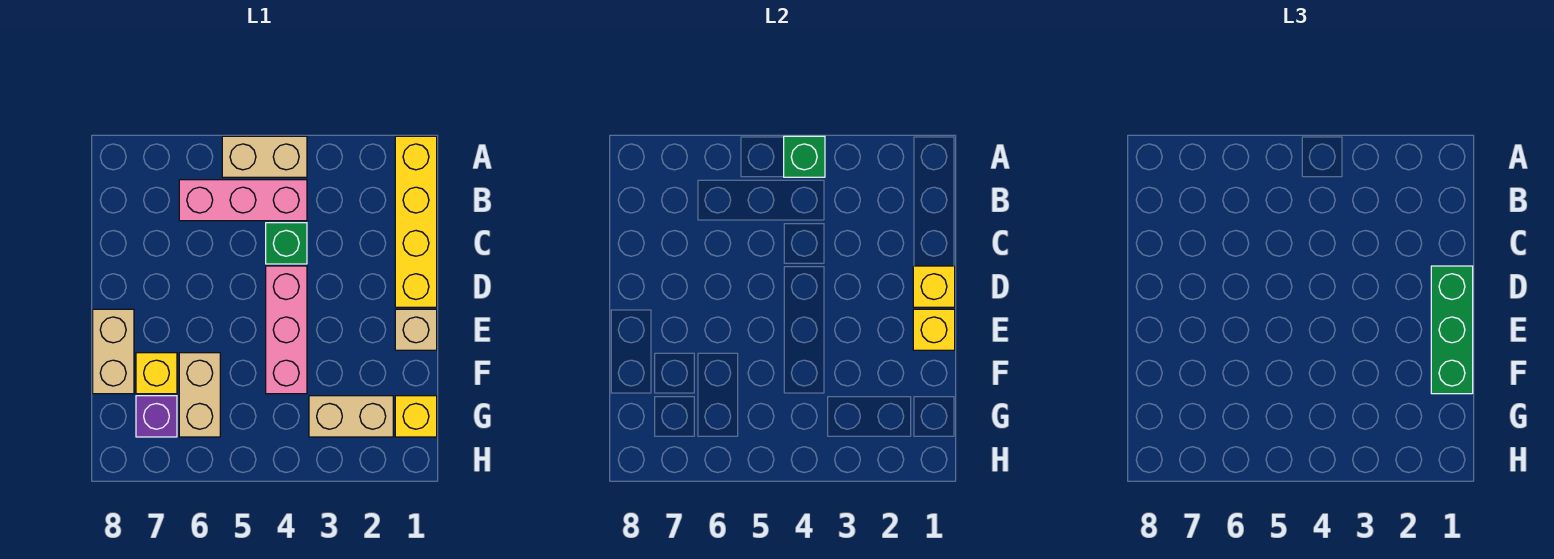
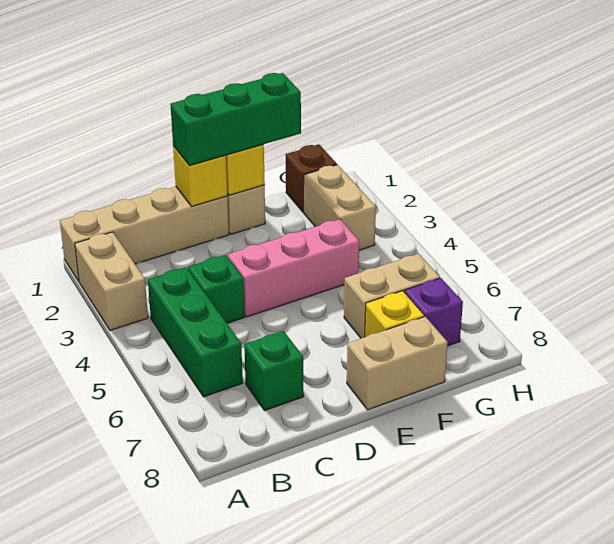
yellow 1x4 brick [395,136,437,307] -> tan 1x4 brick [60,186,229,281]
tan 1x2 brick [222,136,307,177] -> tan 1x2 brick moved to [75,232,148,330]
green 1x1 brick [784,136,825,177] -> green 1x1 brick moved to [244,331,304,411]
pink 1x3 brick [179,180,307,221] -> green 1x3 brick [148,267,243,397]
yellow 1x1 brick [395,396,437,437] -> brown 1x1 brick [285,144,337,212]

